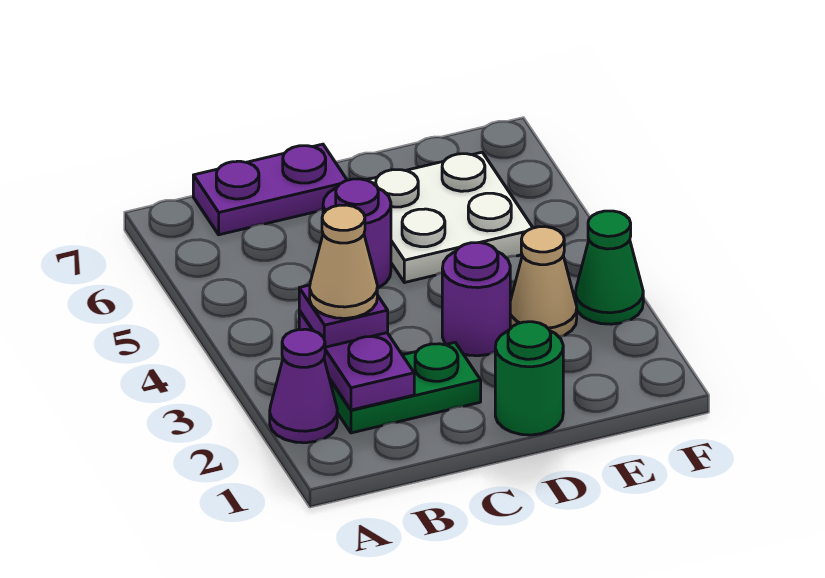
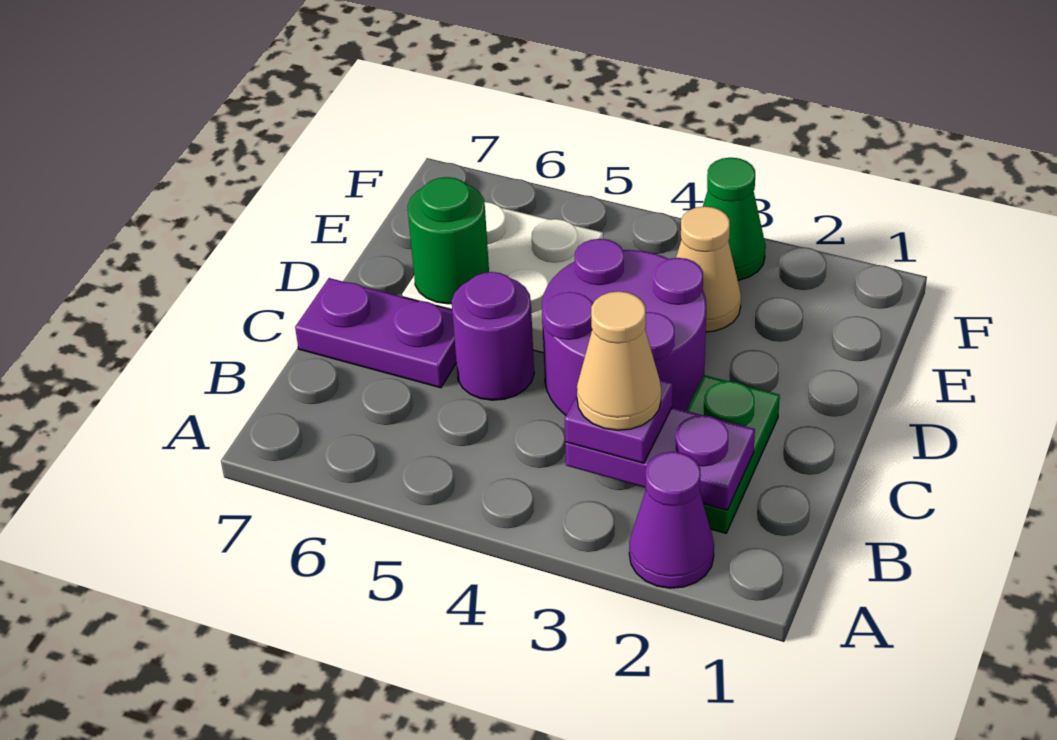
purple 1x2 plate [193,144,347,235] -> purple 1x2 plate turned to [295,278,457,388]
green 1x1 round brick [495,322,563,435] -> green 1x1 round brick moved to [408,177,489,304]
purple 1x1 round brick [442,242,510,356] -> purple 2x2 round brick [542,239,706,415]

